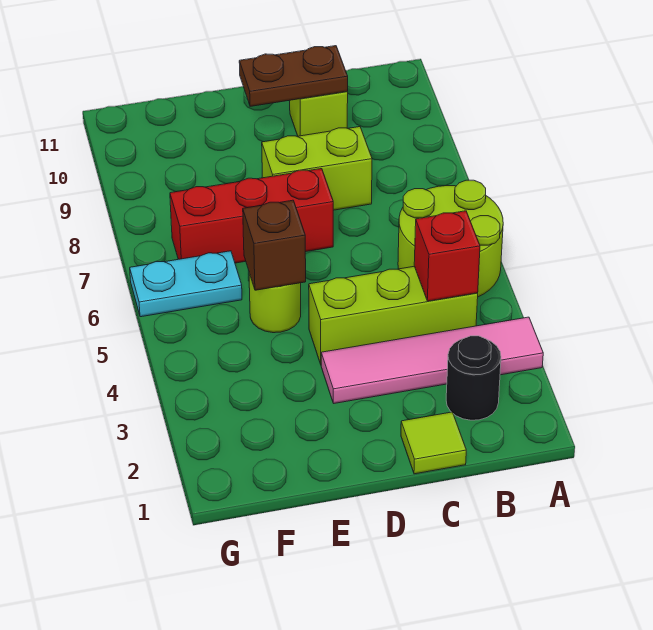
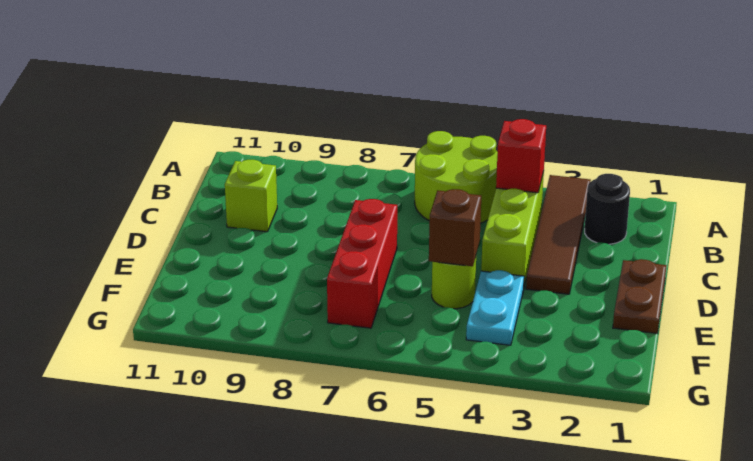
pink 1x4 tile [321,317,543,403] -> brown 1x4 tile [526,175,591,294]
lime 1x1 tile [401,412,466,474] -> none
lime 1x2 brick [262,127,372,210] -> none
brown 1x2 plate [239,46,348,106] -> brown 1x2 plate moved to [613,259,666,333]
cyan 1x2 plate [130,251,242,317] -> cyan 1x2 plate moved to [466,270,524,345]

